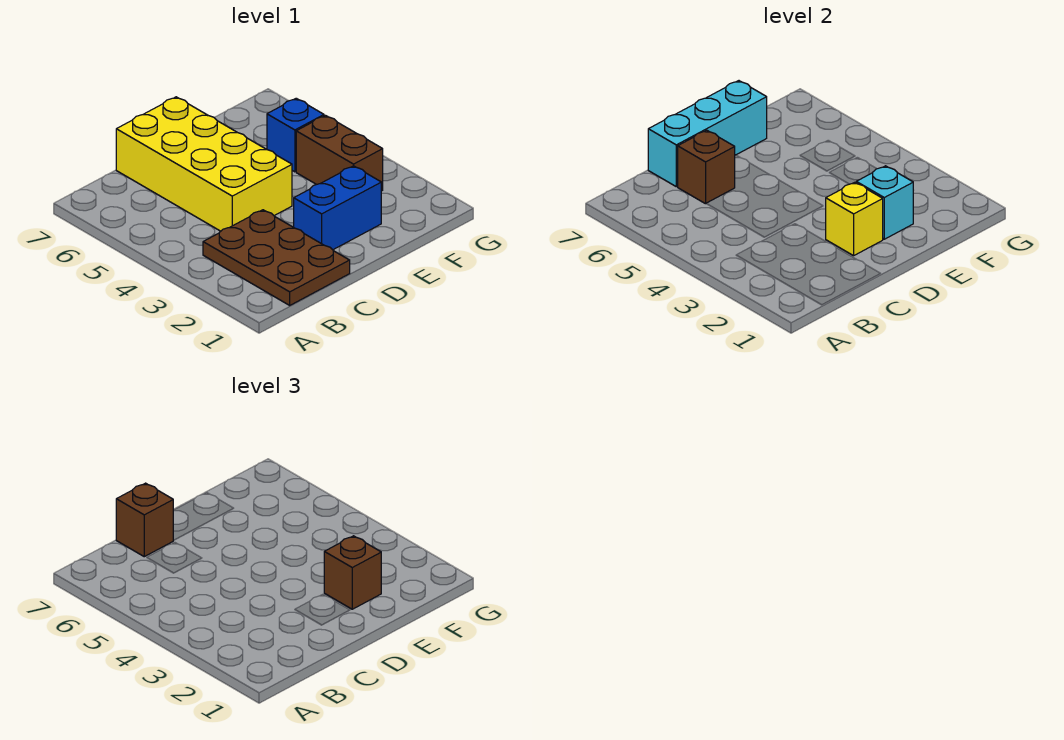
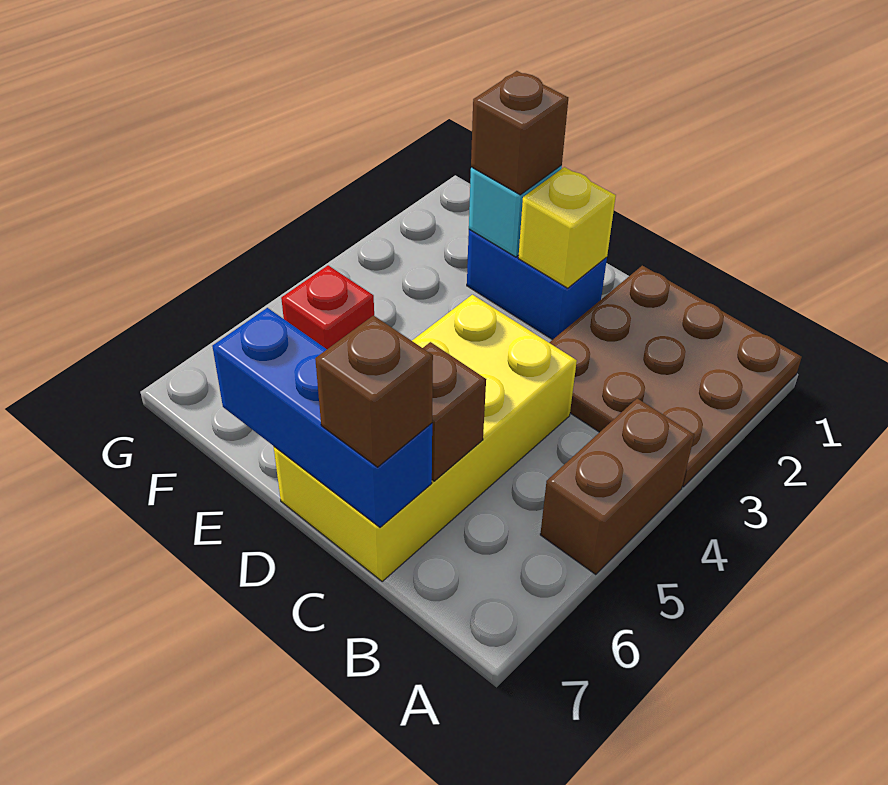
brown 2x3 plate [203,210,350,305] -> brown 3x3 plate [549,266,802,487]
cyan 1x3 brick [648,81,767,187] -> blue 1x3 brick [212,308,432,527]
brown 1x2 brick [296,115,383,191] -> brown 1x2 brick moved to [540,398,695,575]
blue 1x1 brick [267,98,324,172] -> red 1x1 brick [281,265,374,349]

